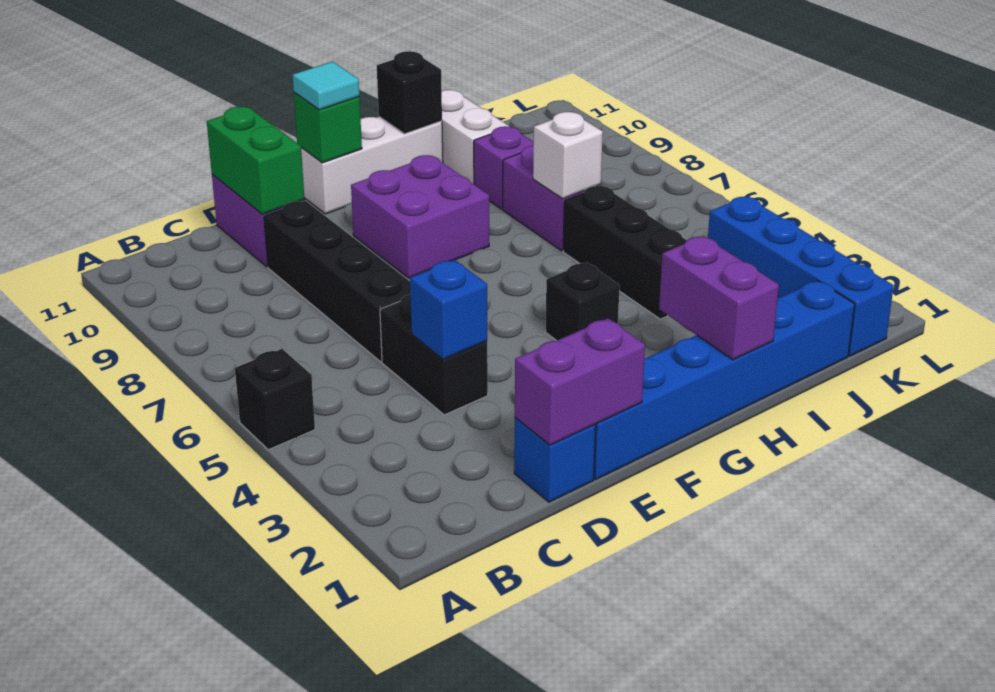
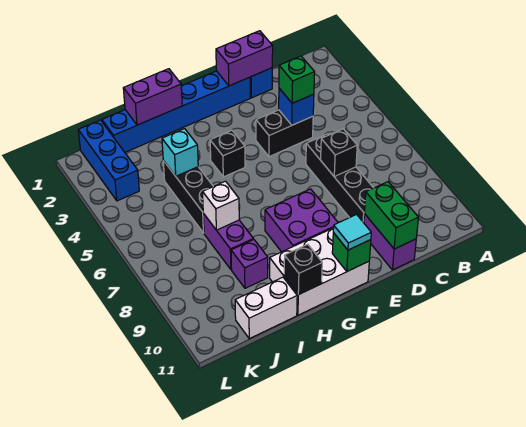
black 1x1 brick [235,349,315,450] -> black 1x1 brick moved to [321,129,357,176]
black 1x2 brick [380,294,488,415] -> black 1x2 brick turned to [256,110,313,157]
none -> green 1x1 brick [279,56,315,103]
white 1x3 brick [301,117,443,214] -> white 2x3 brick [270,228,369,315]
purple 1x2 brick [659,236,779,360] -> purple 1x2 brick turned to [123,69,182,125]
none -> cyan 1x1 brick [162,129,198,176]
white 1x2 brick [442,90,509,184] -> white 1x2 brick turned to [235,277,297,339]
blue 1x4 brick [708,197,894,356] -> blue 1x3 brick [78,120,139,201]

